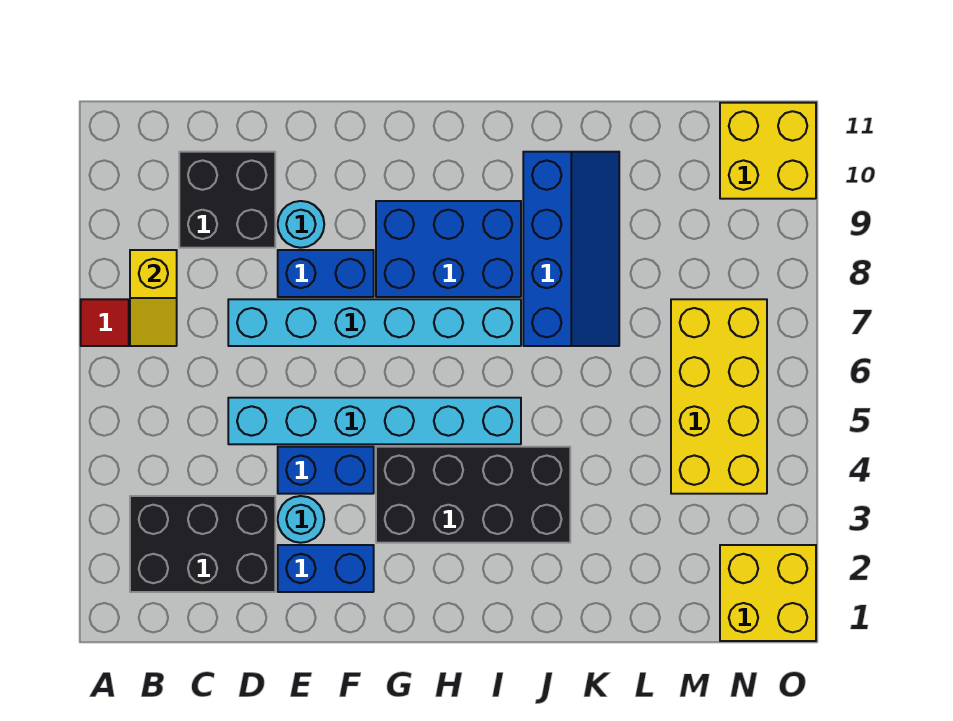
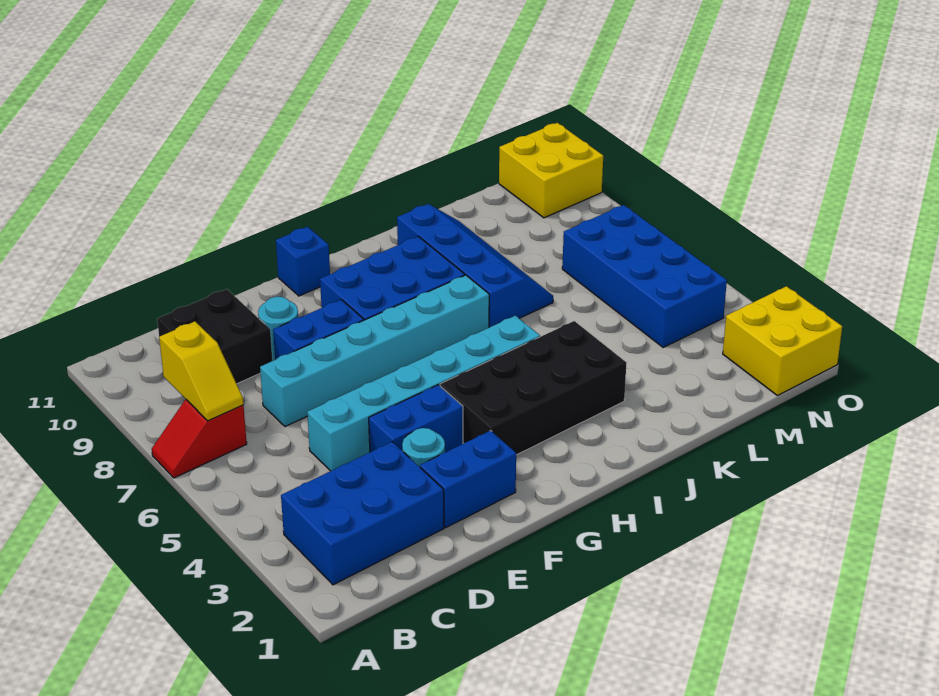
black 2x3 brick [130,496,275,592] -> blue 2x3 brick [281,442,444,585]
none -> blue 1x1 brick [276,227,330,296]
yellow 2x4 brick [671,299,767,494] -> blue 2x4 brick [562,205,727,348]

